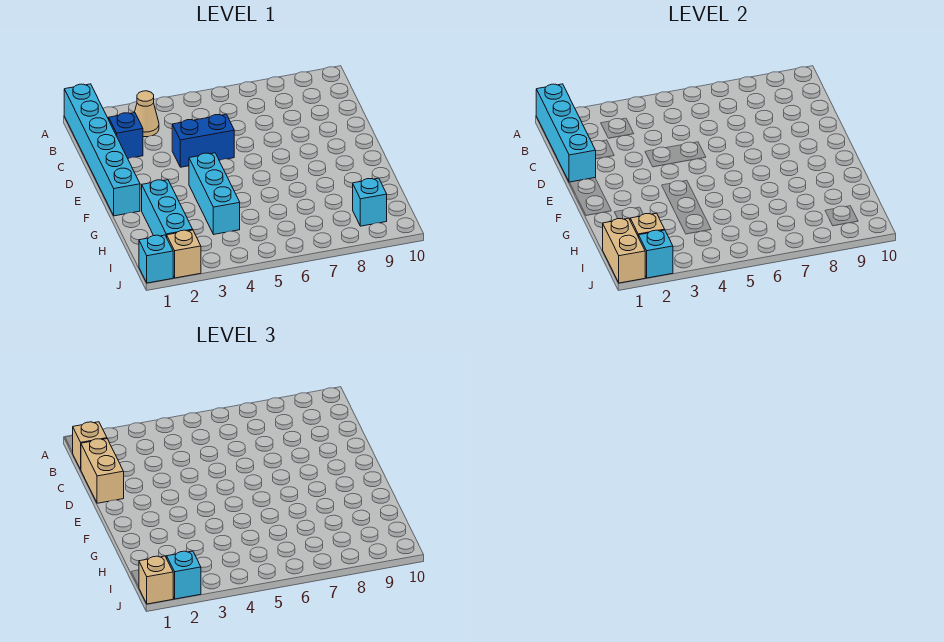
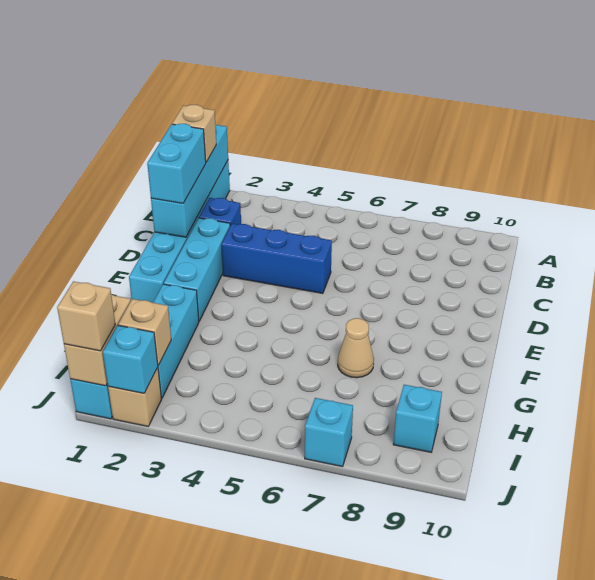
tan 1x1 cone [134,91,159,137] -> tan 1x1 cone moved to [338,318,374,378]
tan 1x2 brick [81,439,124,503] -> cyan 1x2 brick [147,124,206,203]
blue 1x2 brick [172,114,234,167] -> blue 1x3 brick [222,224,332,293]
cyan 1x3 brick [189,153,240,234] -> cyan 1x3 brick moved to [164,218,230,321]
cyan 1x1 brick [167,551,201,599] -> cyan 1x1 brick moved to [305,398,353,467]

